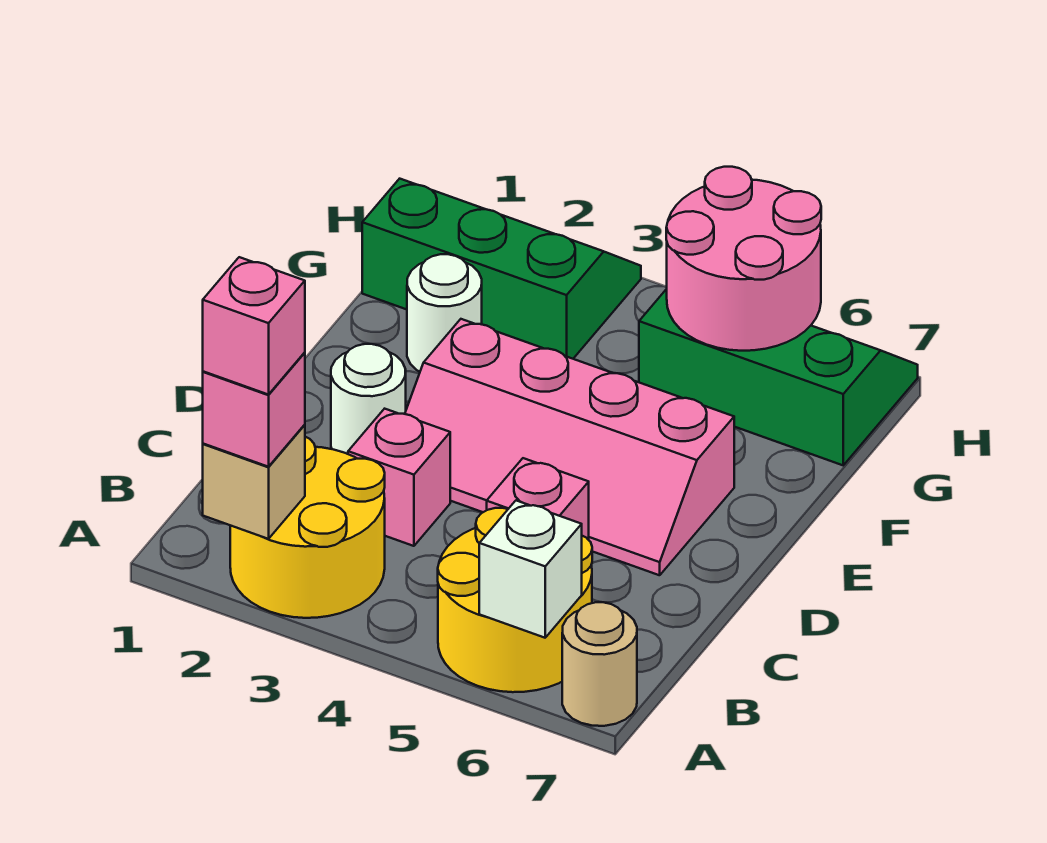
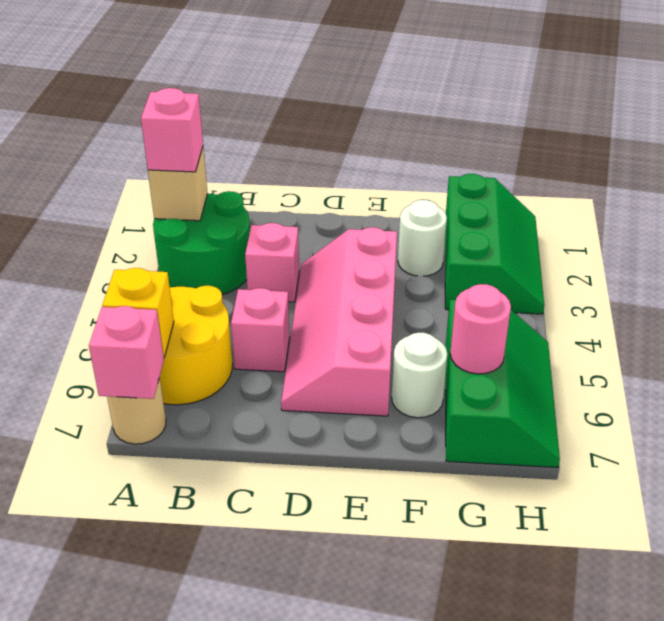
yellow 2x2 round brick [230,437,385,618] -> green 2x2 round brick [153,191,250,295]
pink 1x1 brick [203,257,305,395] -> pink 1x1 brick moved to [89,306,164,399]
white 1x1 brick [479,501,582,638] -> yellow 1x1 brick [102,268,174,357]
white 1x1 round brick [331,344,406,454] -> white 1x1 round brick moved to [392,333,447,418]
pink 2x2 round brick [666,167,821,351] -> pink 1x1 round brick [450,284,511,374]

